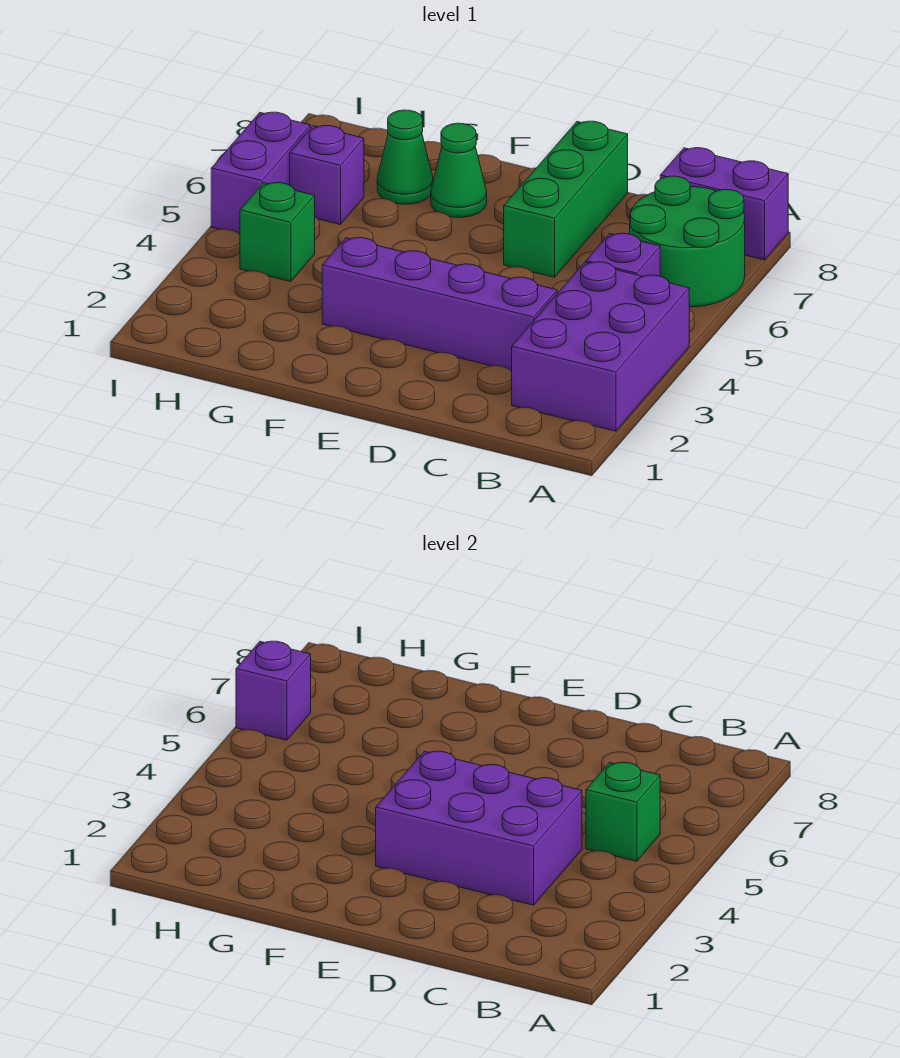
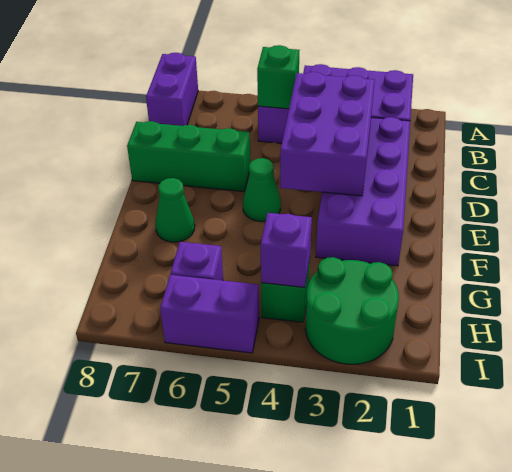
green 2x2 round brick [630,176,745,307] -> green 2x2 round brick moved to [305,257,399,364]
purple 1x4 brick [322,238,557,371] -> purple 2x4 brick [316,117,410,266]
green 1x1 cone [377,110,433,204] -> green 1x1 cone moved to [243,158,281,221]
purple 1x1 brick [236,641,311,740] -> purple 1x1 brick moved to [261,213,312,287]

